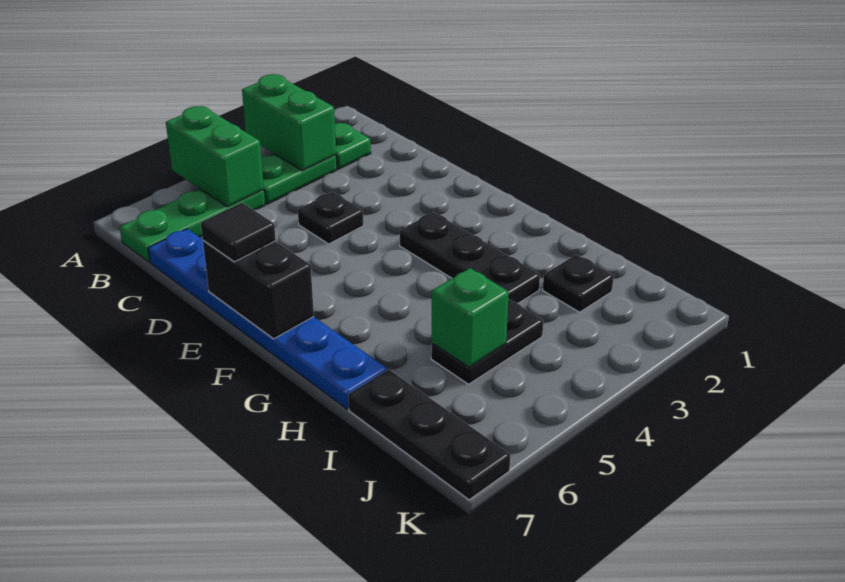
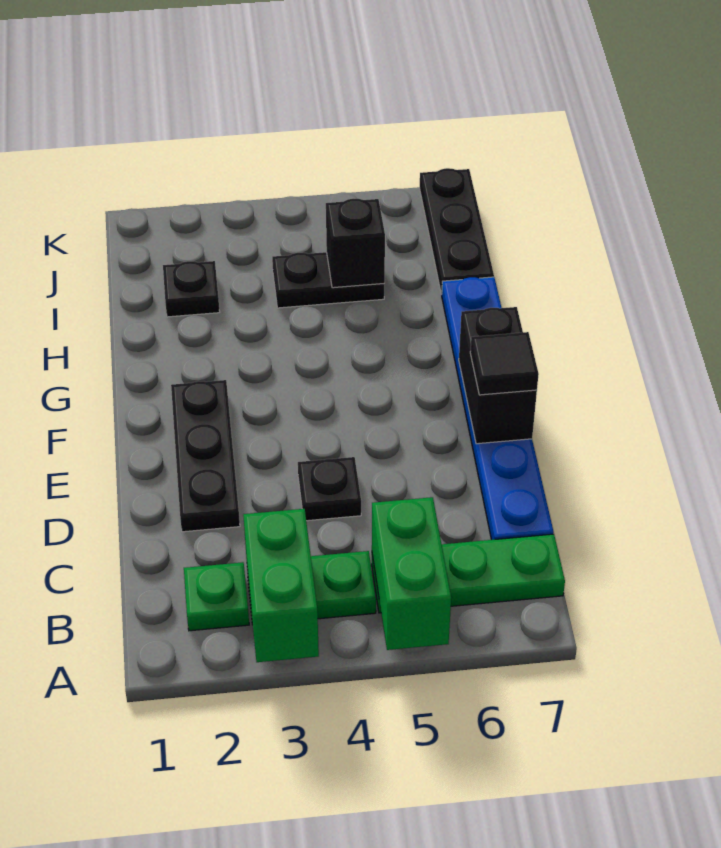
black 1x3 plate [400,212,540,303] -> black 1x3 plate moved to [171,380,240,532]
green 1x1 brick [432,268,509,367] -> black 1x1 brick [326,199,385,288]

